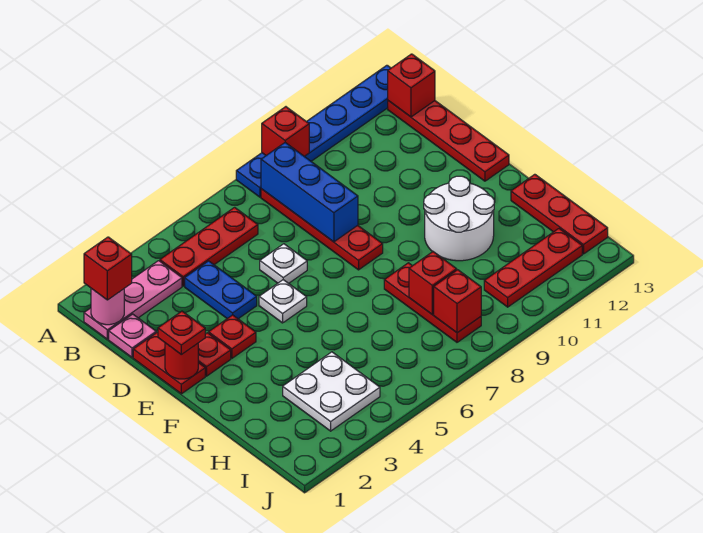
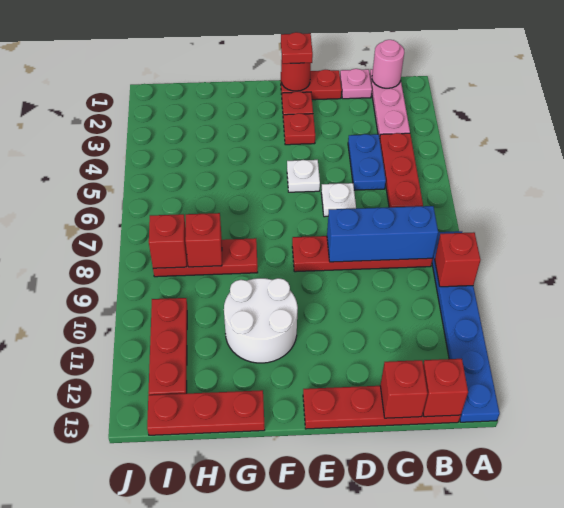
red 1x1 brick [84,237,132,300] -> red 1x1 brick moved to [380,360,428,418]
blue 1x2 plate [185,261,257,319] -> blue 1x2 plate turned to [348,134,386,190]
white 2x2 plate [283,352,380,431] -> none

